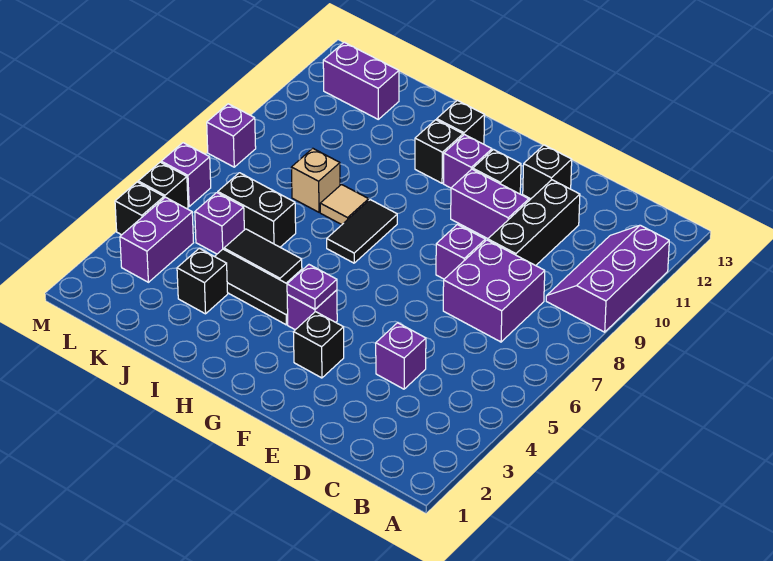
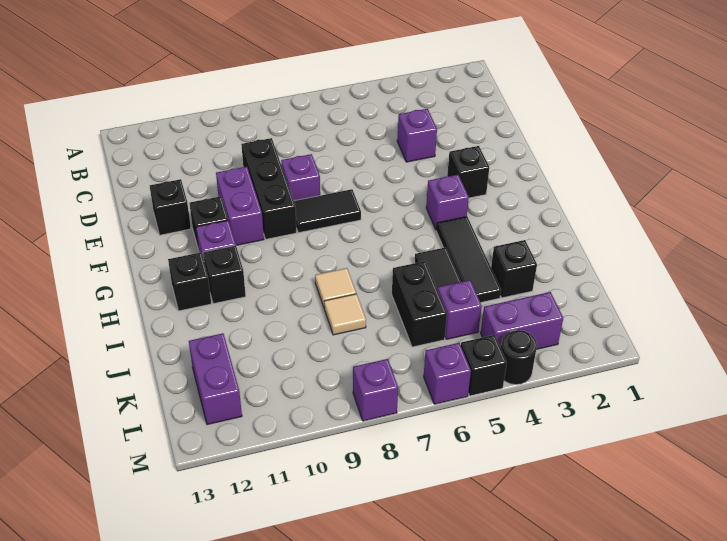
purple 2x3 slope [546,225,669,332] -> none
purple 2x2 brick [443,240,545,342] -> none
black 1x3 brick [488,180,580,266] -> black 1x3 brick turned to [241,138,297,239]
purple 1x1 plate [287,265,337,309] -> none
black 1x2 tile [327,200,397,263] -> black 1x2 tile moved to [294,189,361,233]
tan 1x1 brick [291,148,340,212] -> tan 1x1 tile [324,294,366,335]
black 1x1 brick [115,182,164,235] -> black 1x1 round brick [501,330,537,385]

